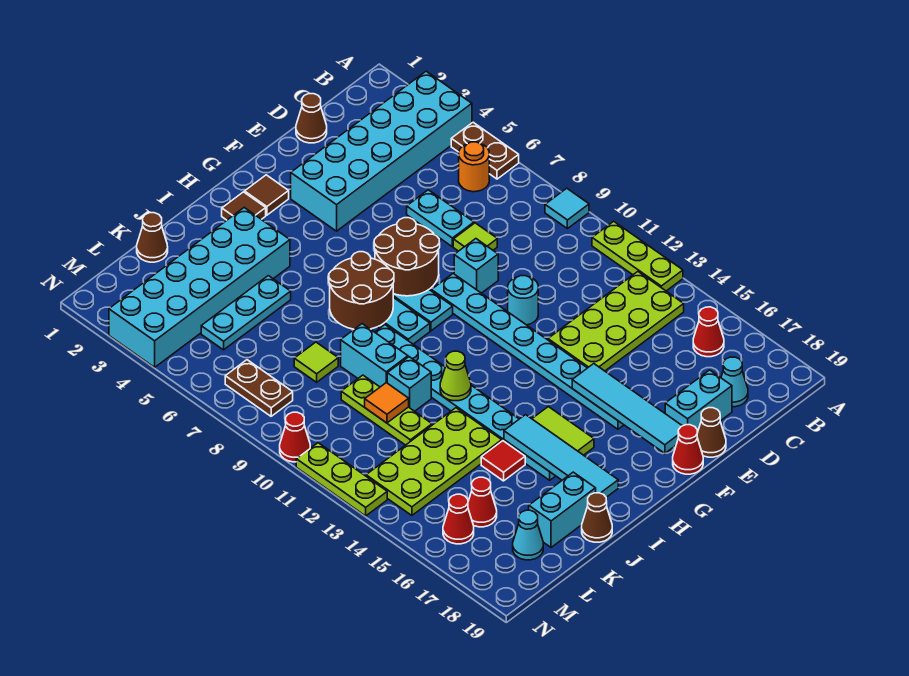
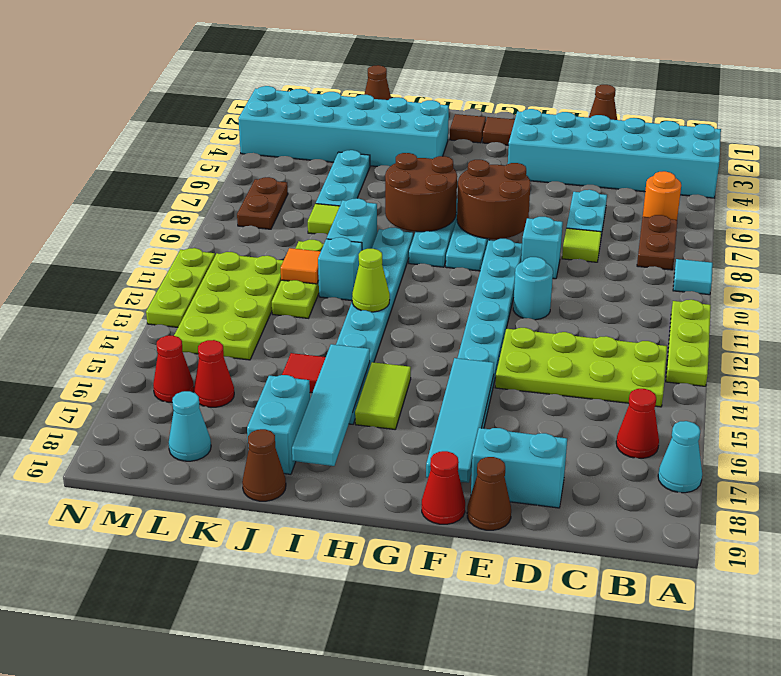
brown 1x2 plate [451,122,519,179] -> brown 1x2 plate moved to [637,215,677,270]
cyan 1x1 cone [721,357,748,407] -> cyan 1x1 cone moved to [658,421,702,493]
cyan 1x3 plate [201,276,291,350] -> cyan 1x3 plate turned to [316,150,370,206]
lime 2x4 plate [366,408,502,515] -> lime 2x4 plate turned to [174,252,284,360]
cyan 1x2 brick [529,472,596,547] -> cyan 1x2 brick turned to [247,375,310,474]
red 1x1 cone [280,412,310,462] -> none

